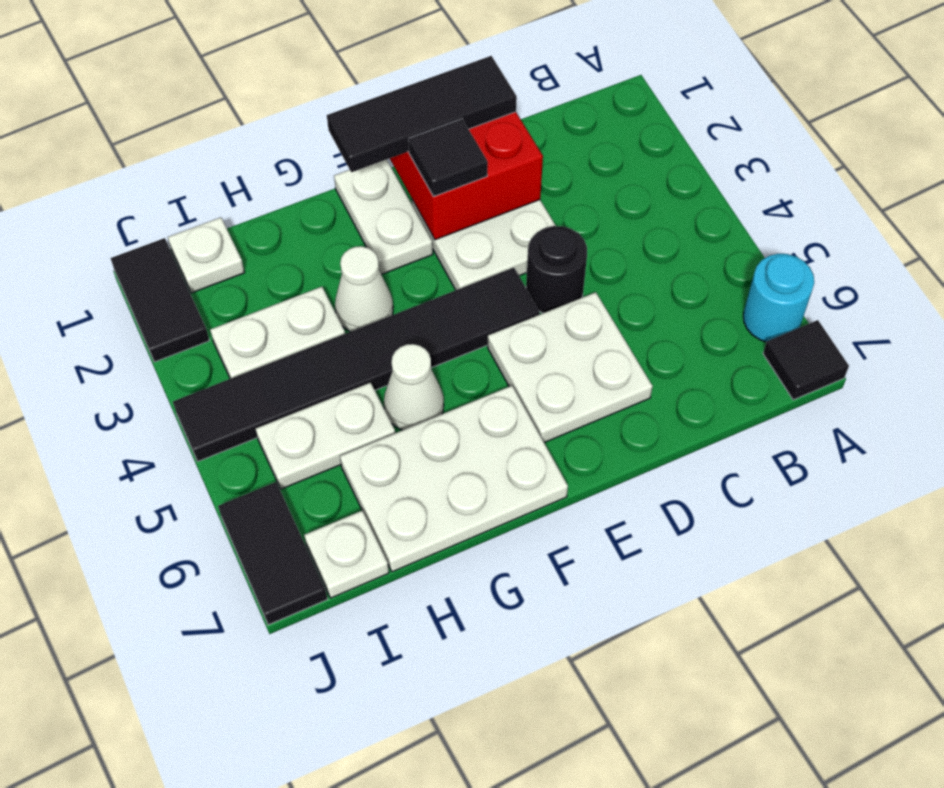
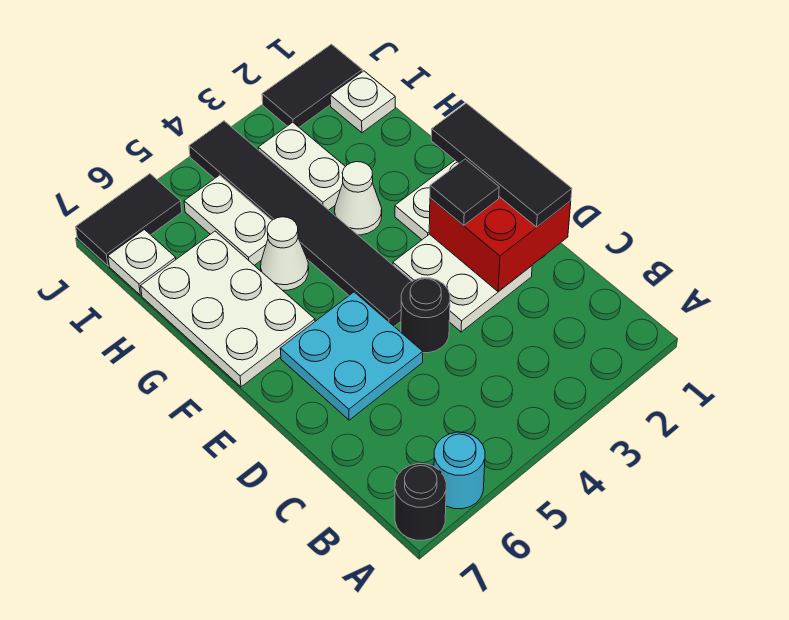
black 1x1 tile [763,320,849,400] -> black 1x1 round brick [395,464,446,540]
white 2x2 plate [488,292,653,443] -> cyan 2x2 plate [280,292,423,420]

